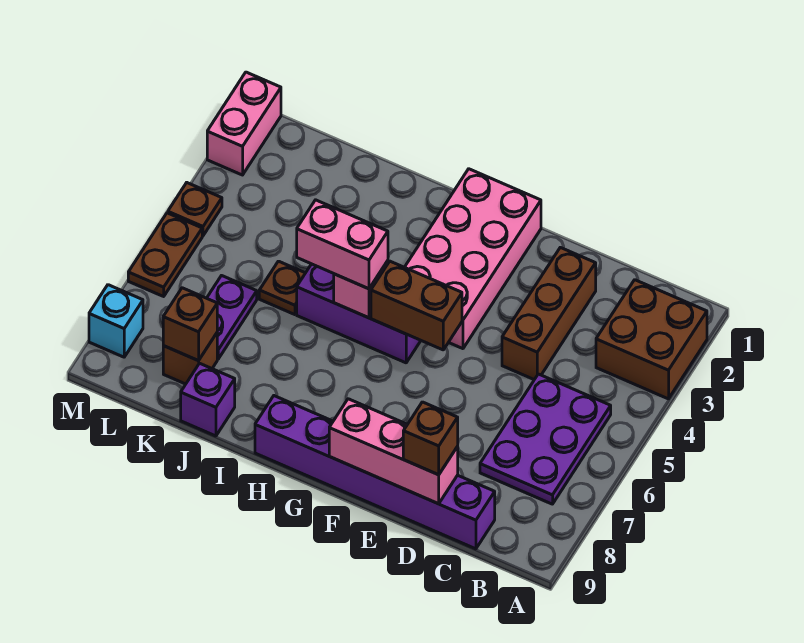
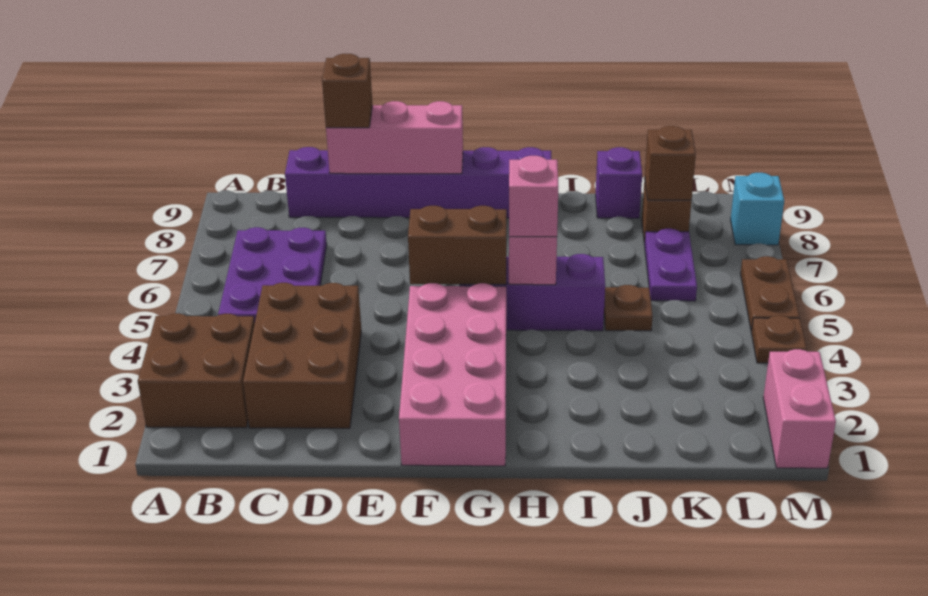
brown 1x3 brick [502,247,596,380] -> brown 2x3 brick [243,283,361,428]
pink 1x2 brick [297,200,388,289] -> pink 1x1 brick [509,156,558,237]

